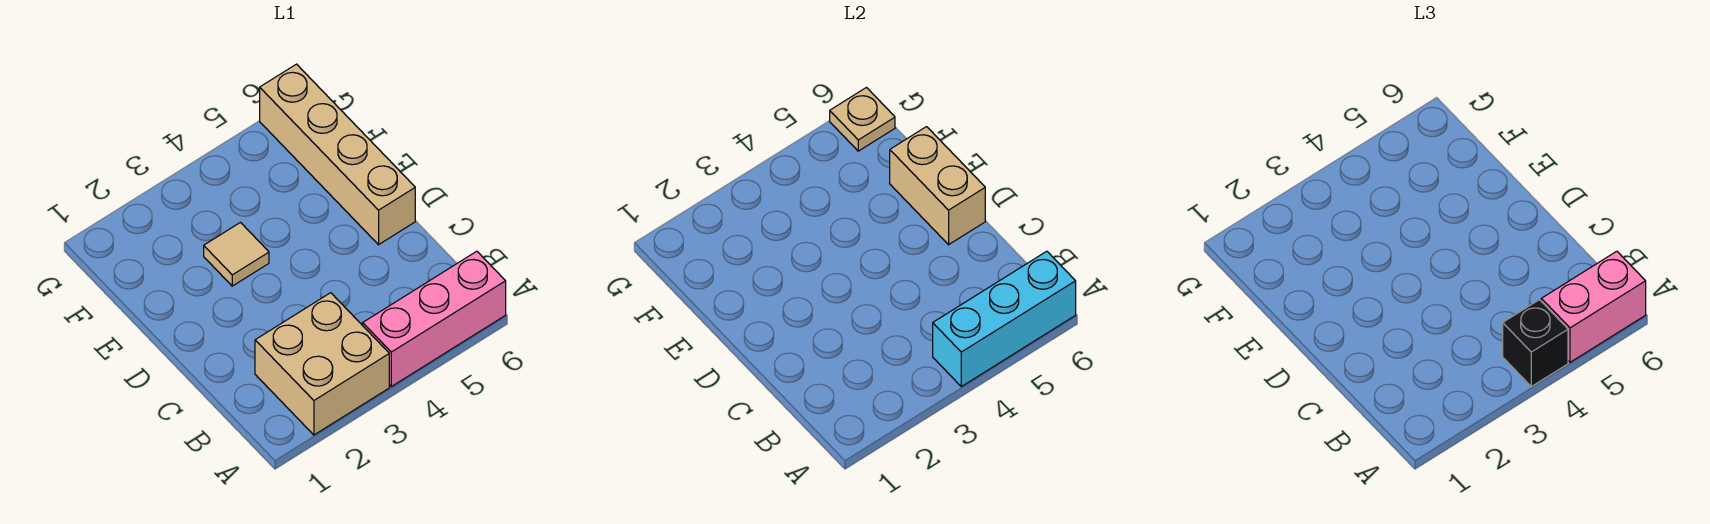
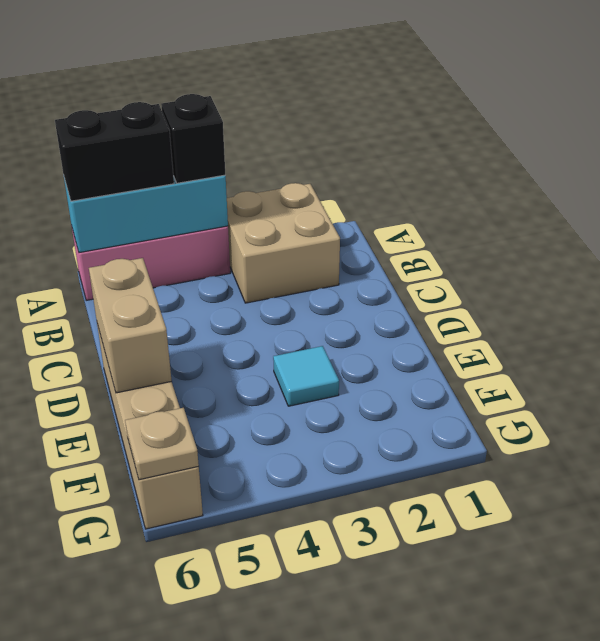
pink 1x2 brick [1541,251,1646,362] -> black 1x2 brick [55,102,174,201]
tan 1x1 tile [204,223,269,286] -> cyan 1x1 tile [273,346,339,406]

